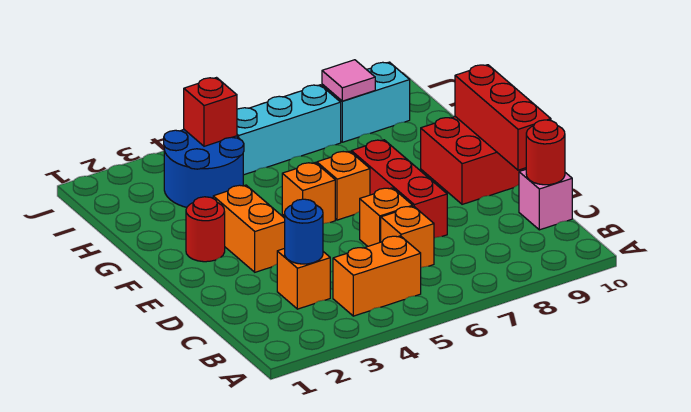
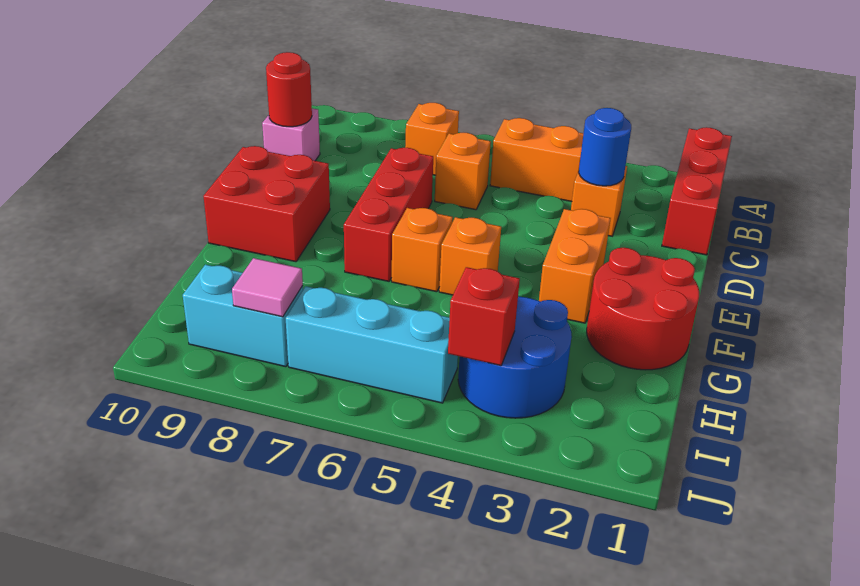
orange 1x1 brick [360,188,413,246] -> orange 1x1 brick moved to [405,103,459,175]
red 1x3 brick [455,65,551,170] -> red 1x3 brick moved to [662,127,732,255]
red 1x1 round brick [186,197,225,262] -> red 2x2 round brick [587,248,699,370]

